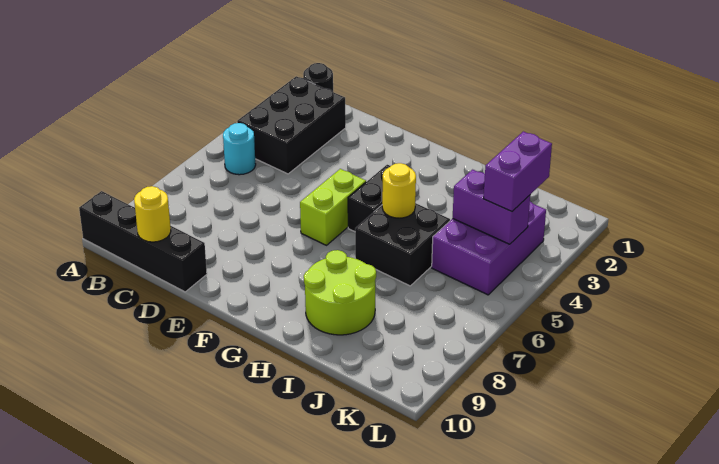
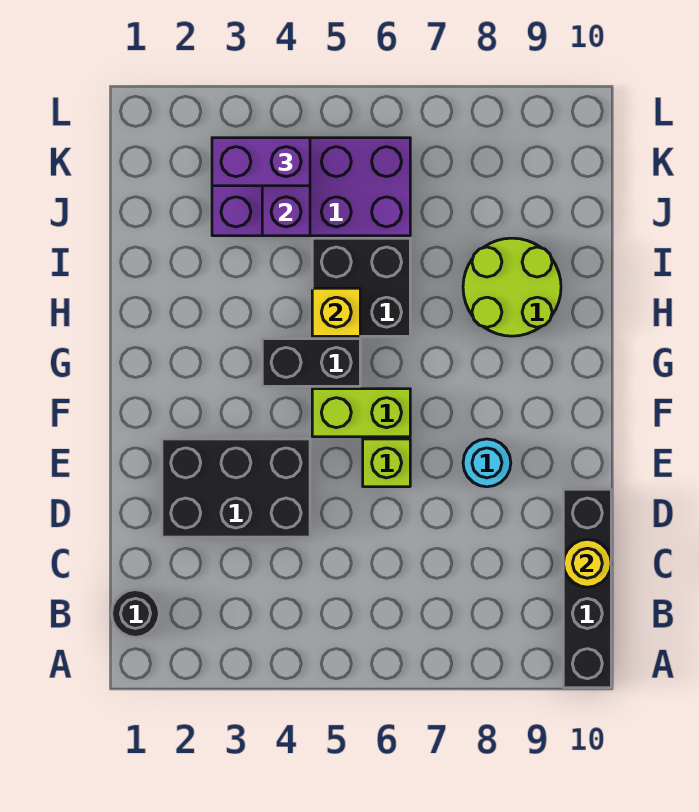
black 2x3 brick [237,76,346,174] -> black 2x3 brick moved to [162,439,310,537]
cyan 1x1 round brick [223,123,256,175] -> cyan 1x1 round brick moved to [463,439,511,487]
none -> lime 1x1 brick [363,439,410,487]
yellow 1x1 round brick [382,163,416,218] -> yellow 1x1 brick [312,288,360,336]
purple 2x3 brick [432,202,546,295] -> purple 2x4 brick [212,138,410,236]

